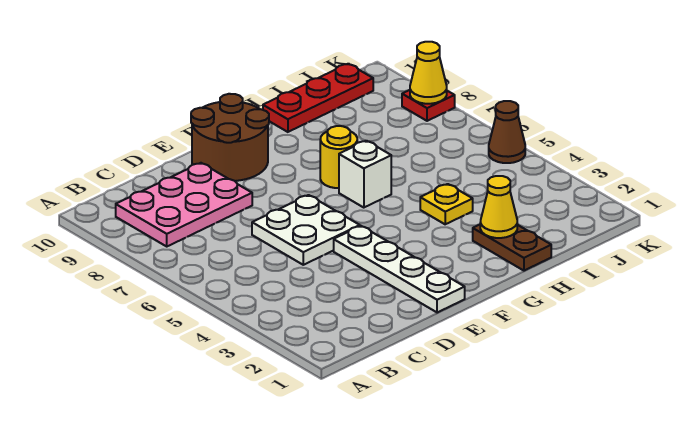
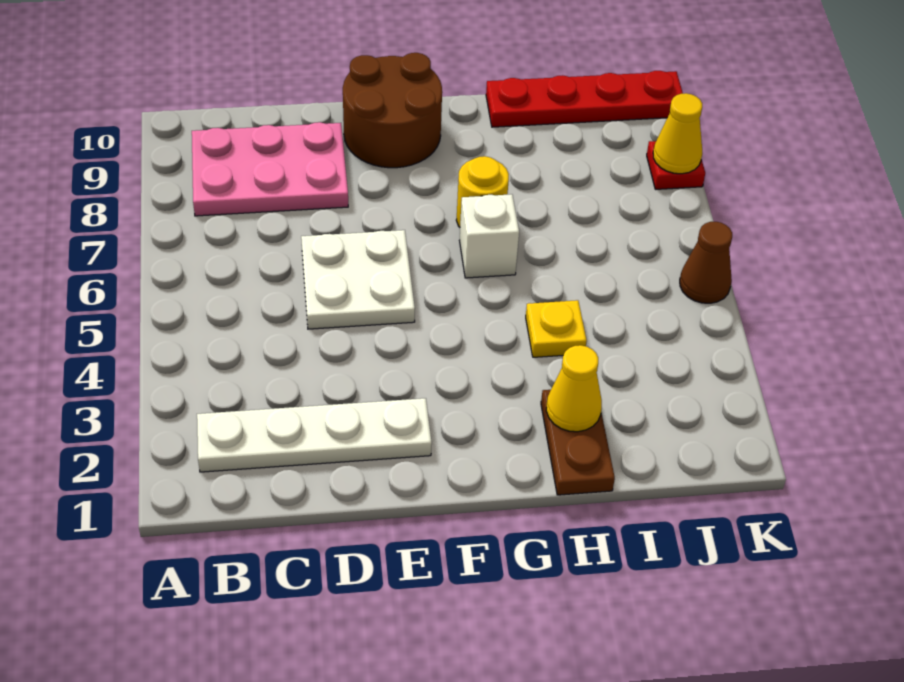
white 1x4 plate [334,226,465,313] -> white 1x4 plate turned to [197,398,432,472]
red 1x3 plate [263,64,373,132] -> red 1x4 plate [486,71,683,127]

